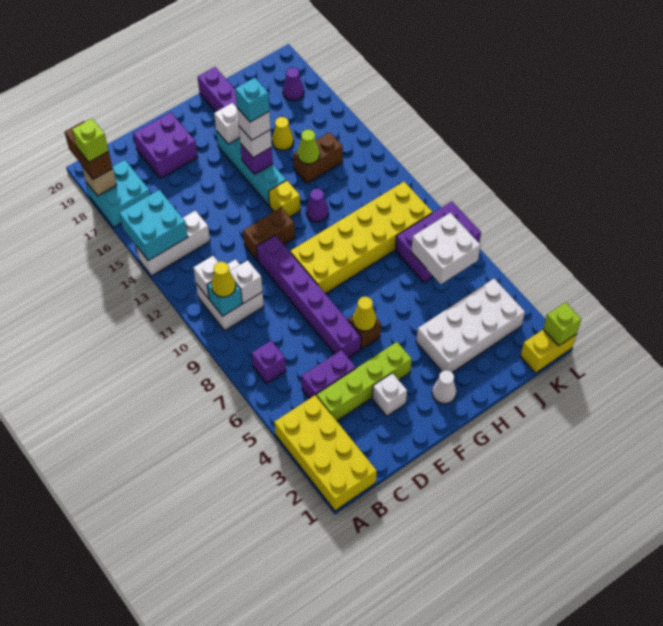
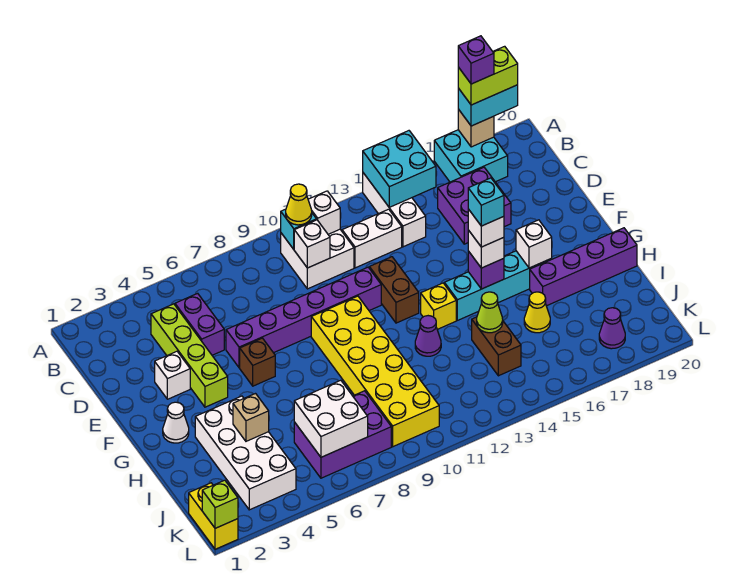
yellow 2x4 brick [274,395,377,511] -> none
brown 1x2 brick [65,121,113,180] -> cyan 1x2 brick [458,85,518,126]
lime 1x1 brick [72,119,109,162] -> lime 1x2 brick [458,46,518,105]
purple 1x1 brick [252,341,286,384] -> purple 1x1 brick moved to [458,36,494,84]
none -> white 1x2 brick [342,209,402,268]
purple 2x2 brick [133,112,198,178] -> purple 2x2 brick moved to [438,167,511,244]
yellow 1x1 cone [353,297,376,331] -> none
none -> tan 1x1 brick [233,394,269,441]
purple 2x3 brick [395,201,481,283] -> purple 2x3 brick turned to [294,391,391,478]

